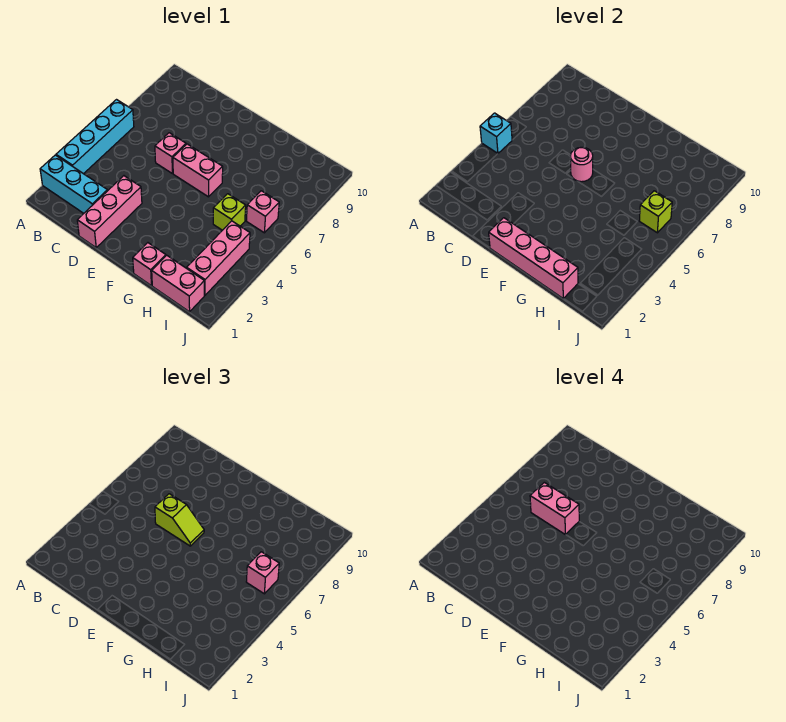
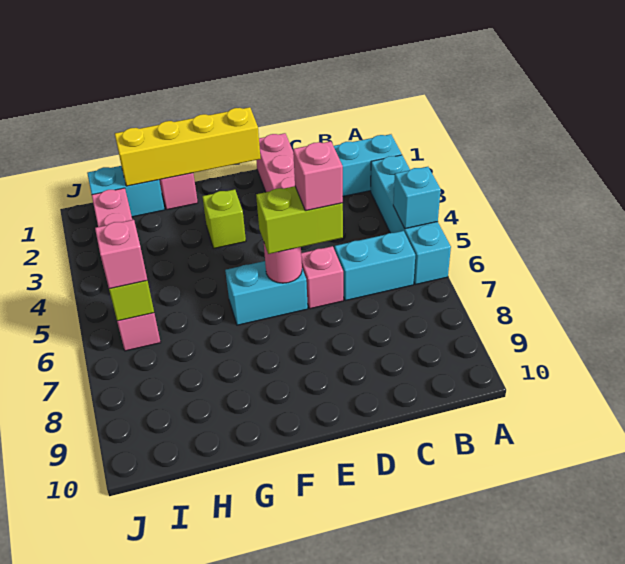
none -> cyan 1x2 brick [335,231,415,301]
pink 1x2 brick [530,482,579,535] -> pink 1x1 brick [293,141,343,211]
lime 1x2 slope [155,494,204,546] -> lime 1x2 brick [256,186,343,254]
pink 1x4 brick [489,218,578,299] -> yellow 1x4 brick [115,107,261,186]
pink 1x2 brick [173,144,223,197] -> cyan 1x2 brick [225,261,308,325]
pink 1x2 brick [152,255,204,312] -> cyan 1x2 brick [87,166,165,217]
lime 1x1 brick [213,194,246,230] -> lime 1x1 brick moved to [202,189,246,248]

